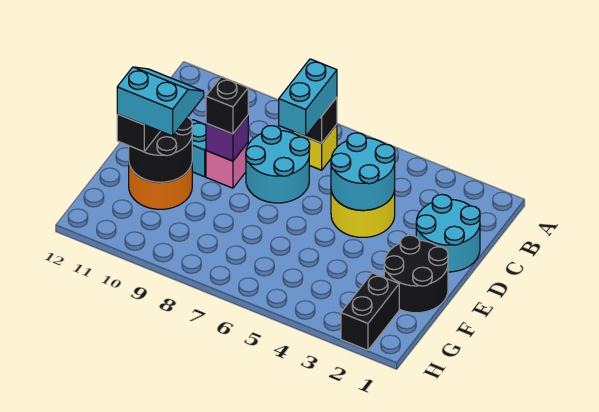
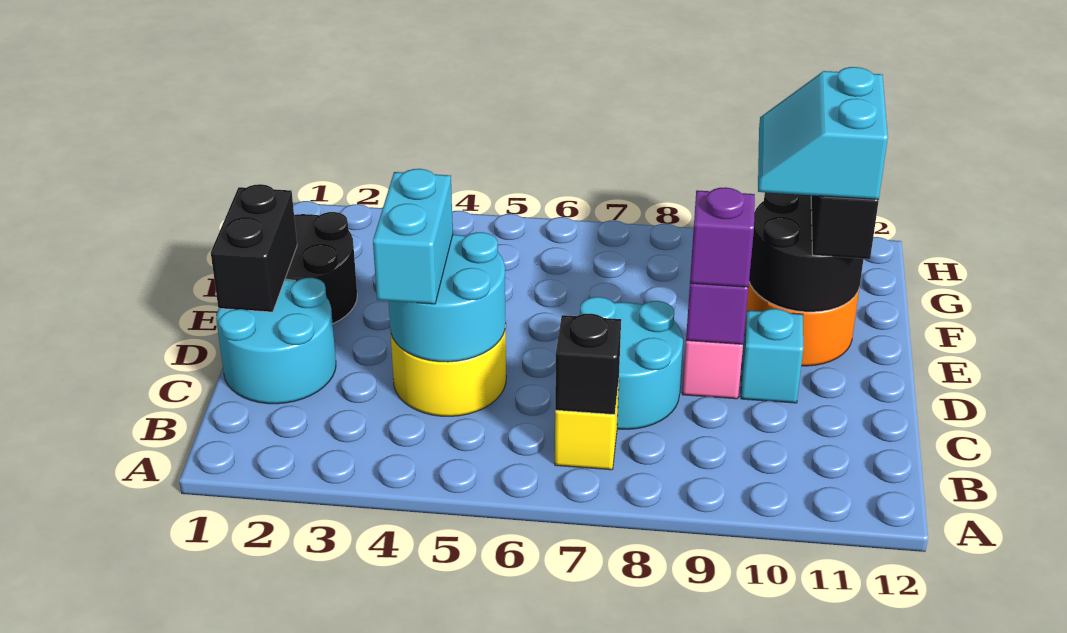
cyan 1x2 brick [279,59,337,136] -> cyan 1x2 brick moved to [373,169,453,304]
black 1x1 brick [206,77,248,134] -> purple 1x1 brick [690,187,755,287]
cyan 2x2 slope [117,67,204,136] -> cyan 2x2 slope turned to [758,67,888,199]
black 1x2 brick [341,273,399,350] -> black 1x2 brick moved to [211,184,297,312]

